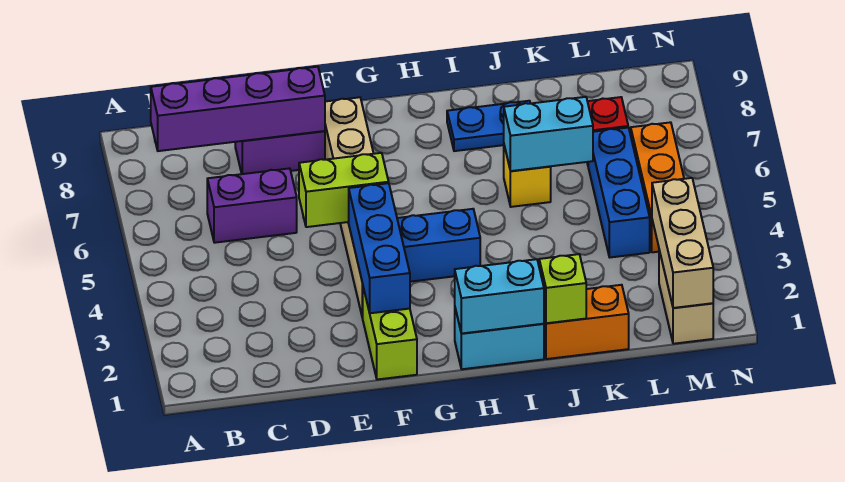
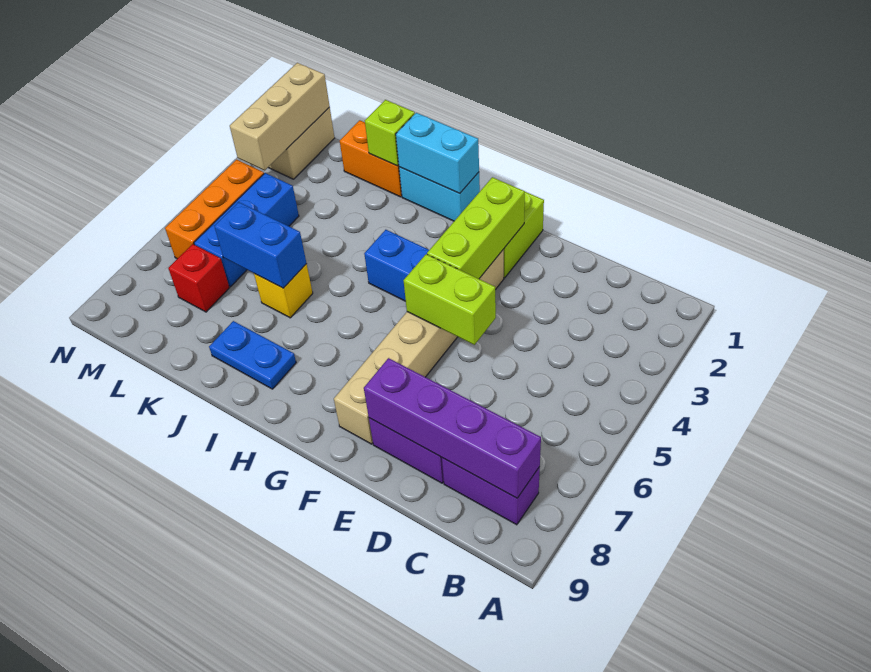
purple 1x2 brick [207,168,297,243] -> purple 1x2 brick moved to [442,458,540,525]
blue 1x3 brick [349,183,410,313] -> lime 1x3 brick [427,177,525,279]
cyan 1x2 brick [504,97,593,171] -> blue 1x2 brick [214,202,307,288]

